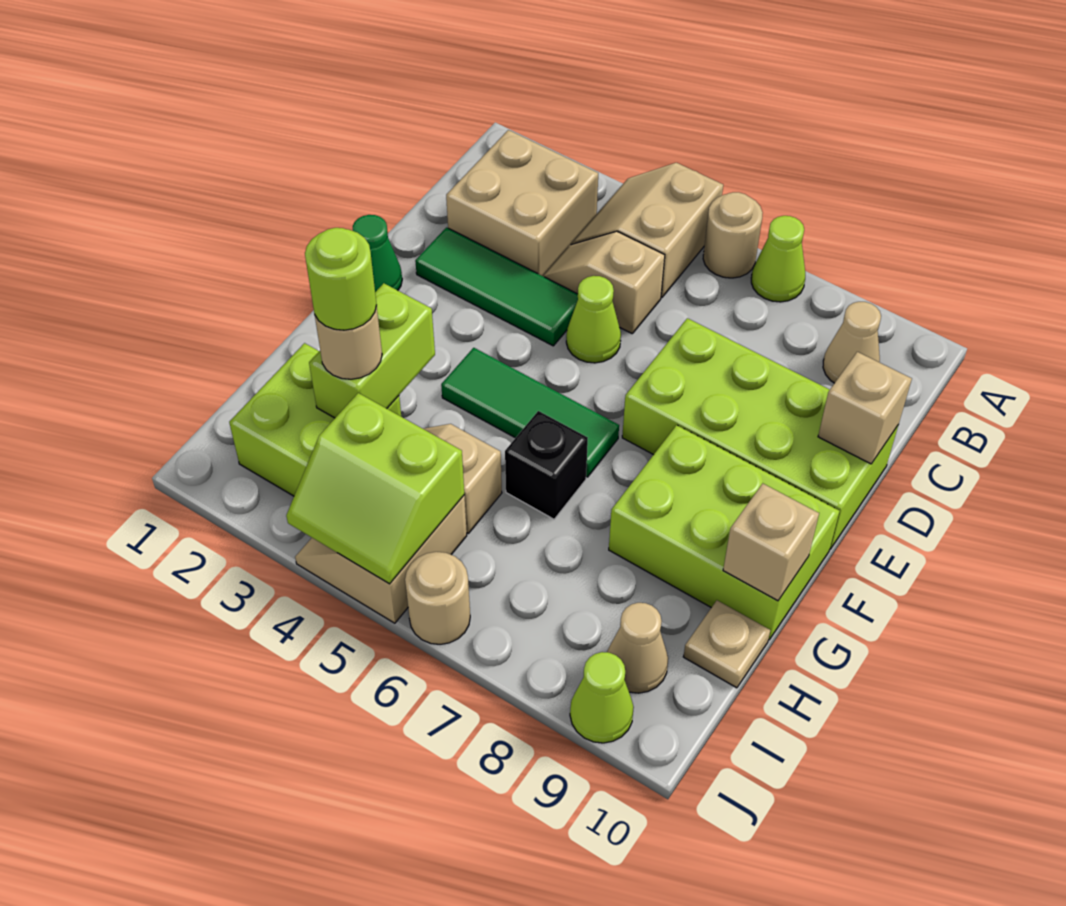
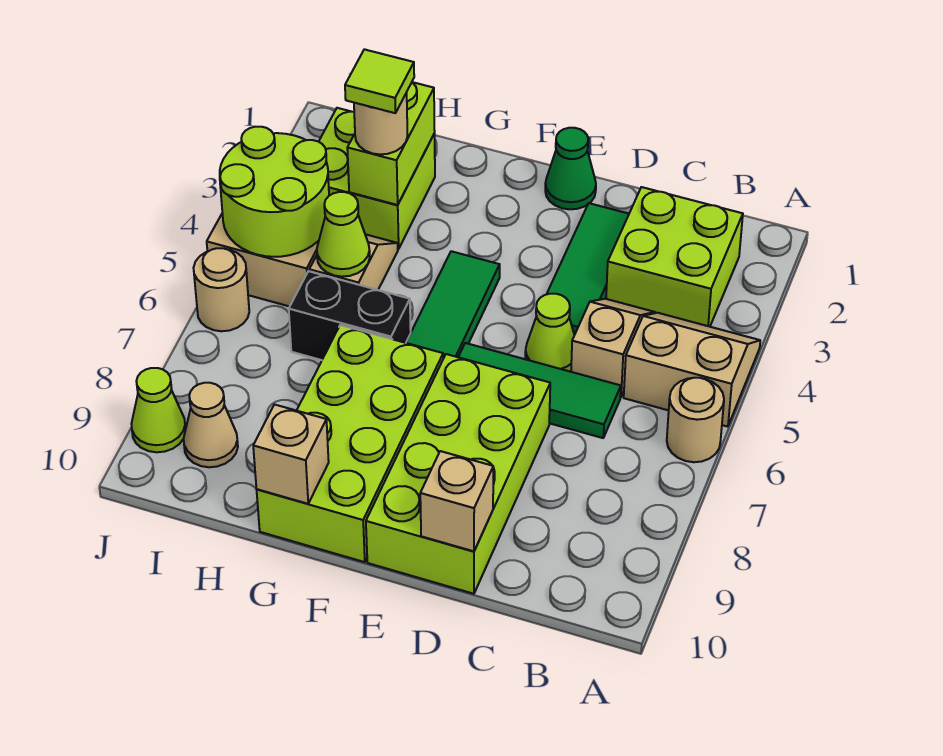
lime 1x1 cone [751,216,805,302] -> lime 1x1 cone moved to [317,192,370,277]
tan 2x2 brick [446,130,598,276] -> lime 2x2 brick [606,187,743,327]
tan 1x1 cone [823,302,881,383] -> none
none -> green 1x3 tile [459,343,621,438]
lime 2x3 brick [609,425,839,640] -> lime 2x4 brick [257,325,443,562]
lime 1x2 brick [309,283,435,418] -> lime 1x2 brick turned to [347,82,435,205]
black 1x1 brick [505,411,588,519] -> black 1x2 brick [289,271,411,360]
lime 1x1 round brick [305,228,377,330] -> lime 1x1 tile [345,49,414,113]
tan 1x1 plate [683,600,770,688] -> none
lime 2x2 slope [286,393,464,584] -> lime 2x2 round brick [220,127,329,257]

